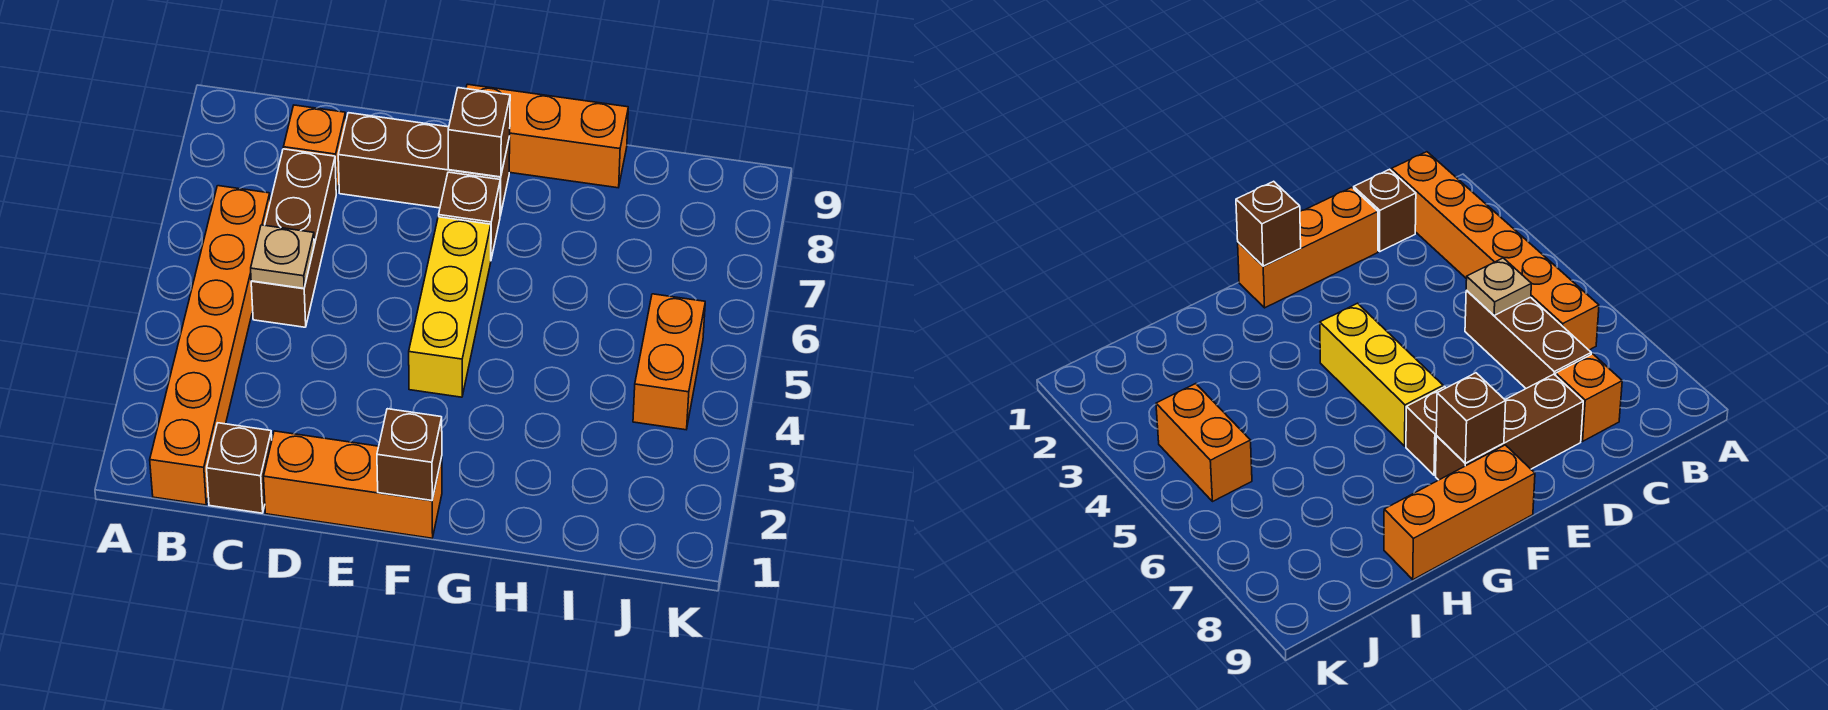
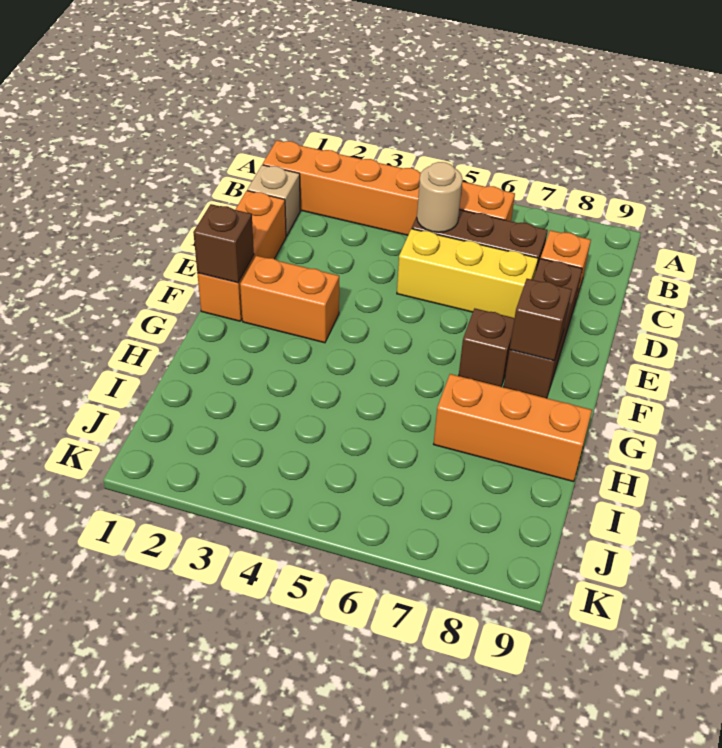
brown 1x1 brick [207,423,272,513] -> tan 1x1 brick [247,165,300,236]
tan 1x1 plate [251,225,314,288] -> tan 1x1 round brick [417,162,463,232]
yellow 1x3 brick [409,217,491,397] -> yellow 1x3 brick moved to [397,229,538,318]
orange 1x3 brick [466,84,628,188] -> orange 1x3 brick turned to [434,374,592,482]
orange 1x2 brick [633,294,705,430] -> orange 1x2 brick moved to [240,256,339,343]

